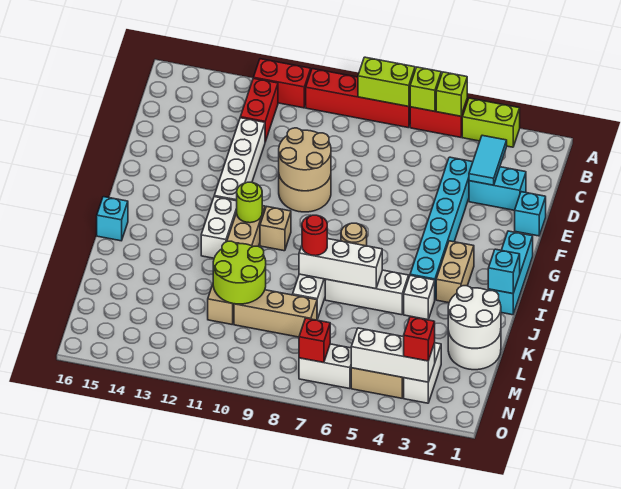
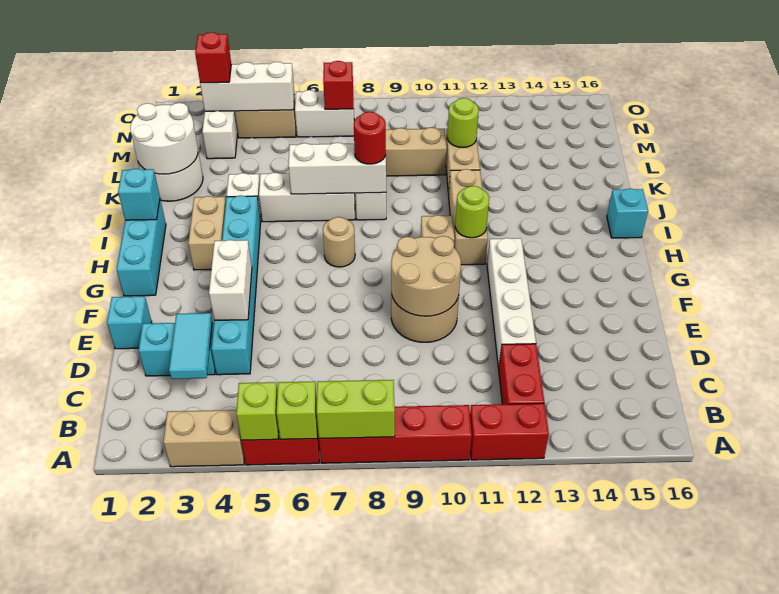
lime 1x2 brick [462,98,520,147] -> tan 1x2 brick [163,410,244,467]
white 1x2 brick [201,197,237,258] -> white 1x2 brick moved to [209,240,252,320]
lime 2x2 round brick [213,241,266,304] -> lime 1x1 round brick [447,98,479,148]

